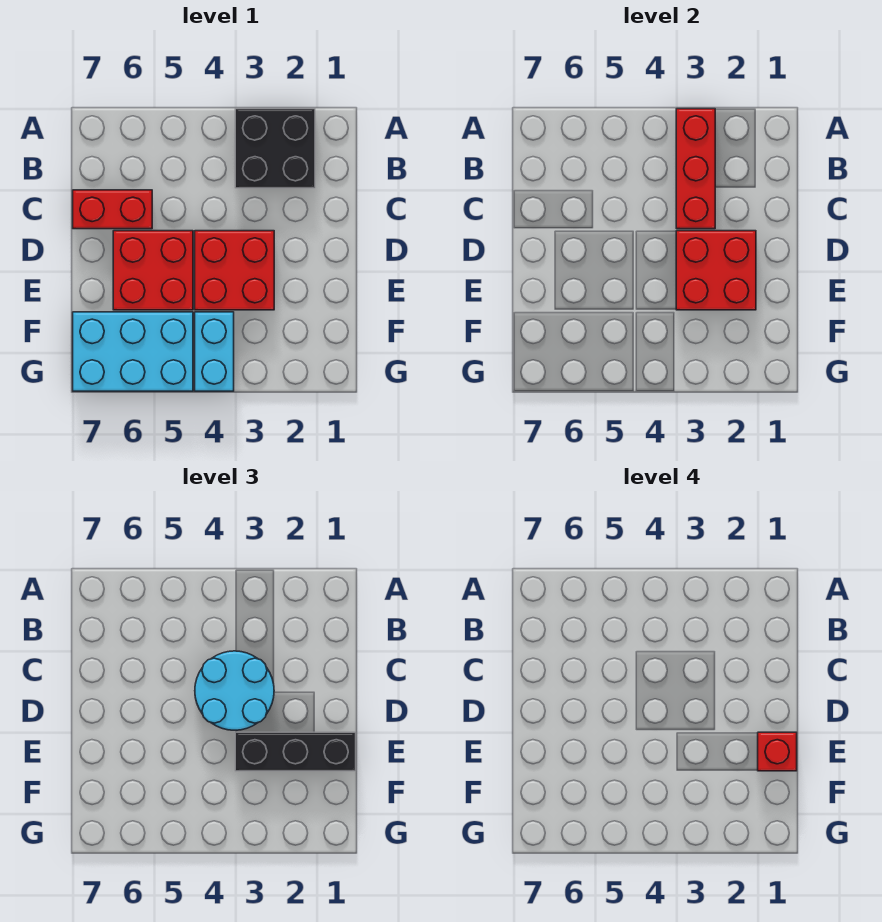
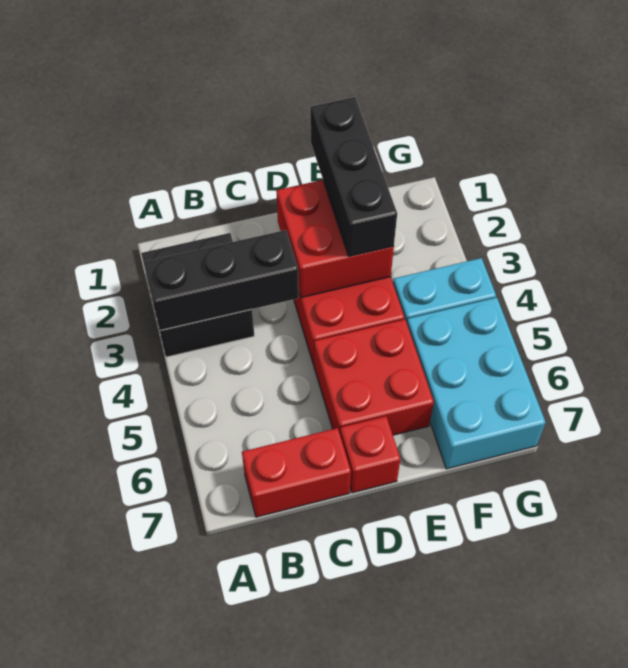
red 1x3 brick [676,109,715,229] -> black 1x3 brick [144,230,299,330]
cyan 2x2 round brick [195,651,274,730] -> none
red 1x2 brick [73,190,152,229] -> red 1x2 brick turned to [242,428,351,517]
red 1x1 brick [758,732,797,771] -> red 1x1 brick moved to [340,416,400,493]

